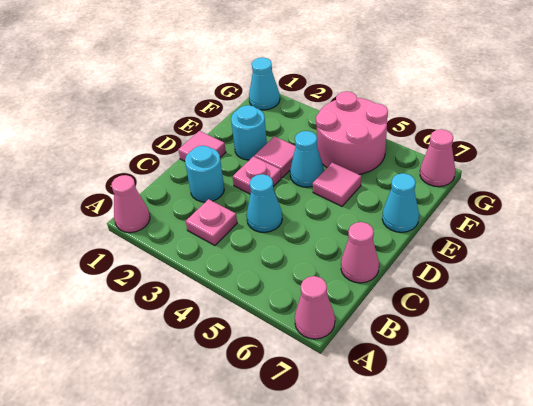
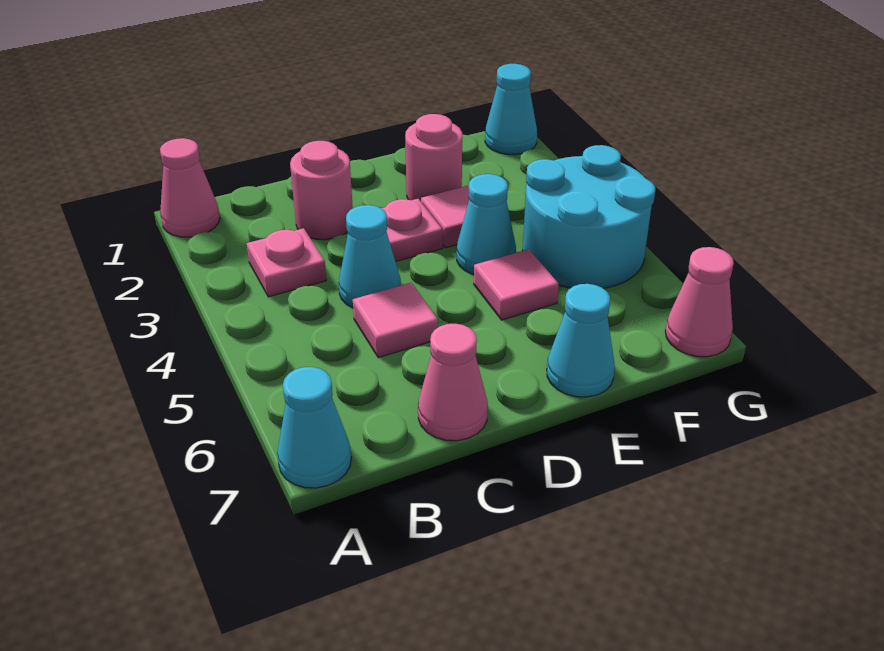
pink 1x1 cone [295,276,335,339] -> cyan 1x1 cone [277,367,351,488]
cyan 1x1 round brick [185,146,224,202] -> pink 1x1 round brick [290,141,353,240]
pink 1x1 tile [178,131,226,161] -> pink 1x1 tile moved to [353,283,438,358]
cyan 1x1 round brick [231,105,267,160] -> pink 1x1 round brick [405,114,462,201]
pink 2x2 round brick [316,91,388,174] -> cyan 2x2 round brick [523,145,655,288]

